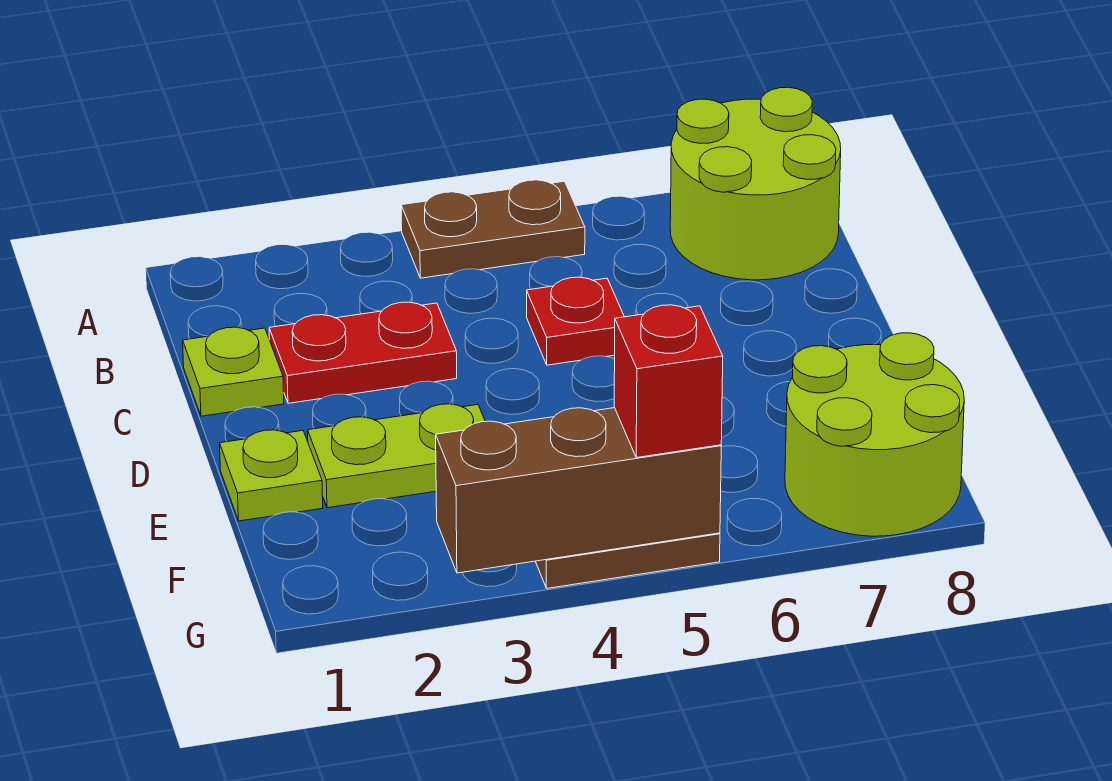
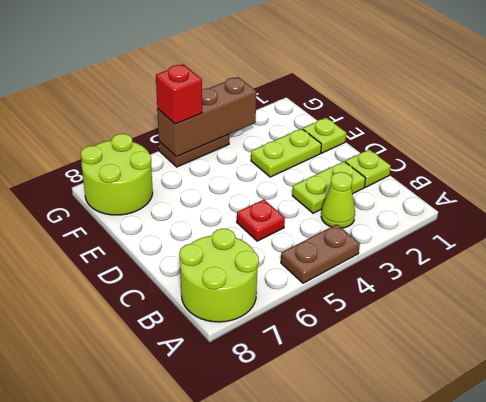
none -> lime 1x1 cone [321,172,355,228]
red 1x2 plate [269,302,457,403] -> lime 1x2 plate [292,162,366,213]

